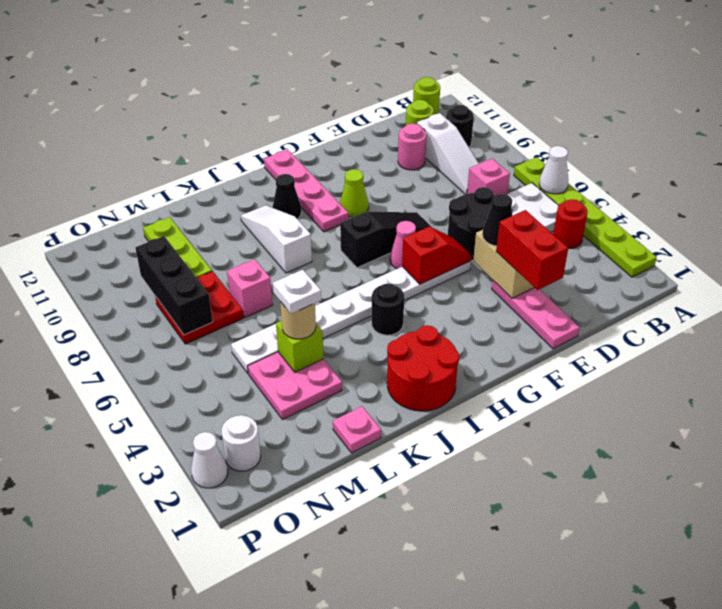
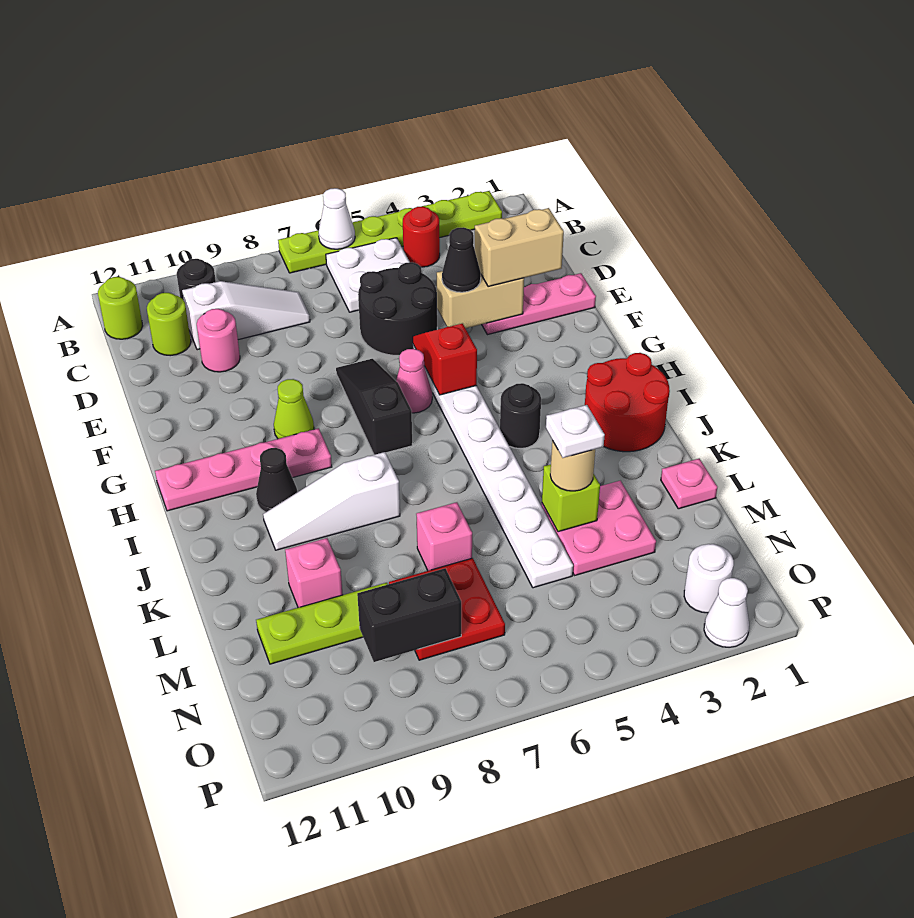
pink 1x1 brick [467,158,510,195] -> pink 1x1 brick moved to [285,538,343,608]
red 1x2 brick [496,210,568,290] -> tan 1x2 brick [475,208,564,287]
black 1x3 brick [135,236,213,335] -> black 1x2 brick [357,568,461,662]

